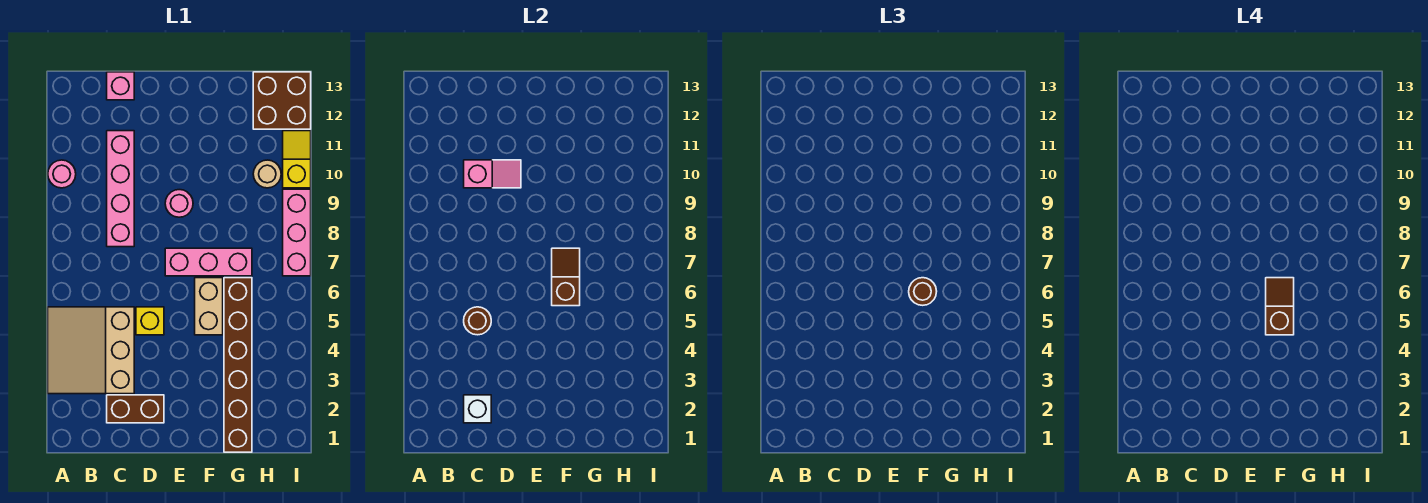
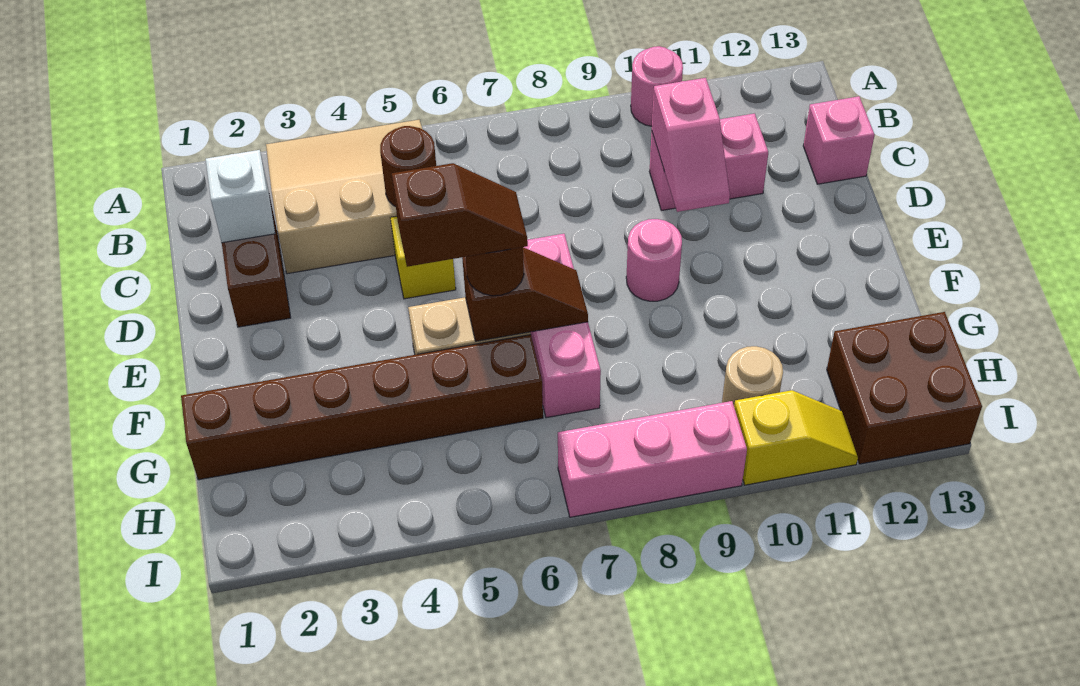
pink 1x4 brick [107,131,134,247] -> pink 1x2 brick [649,114,768,211]

